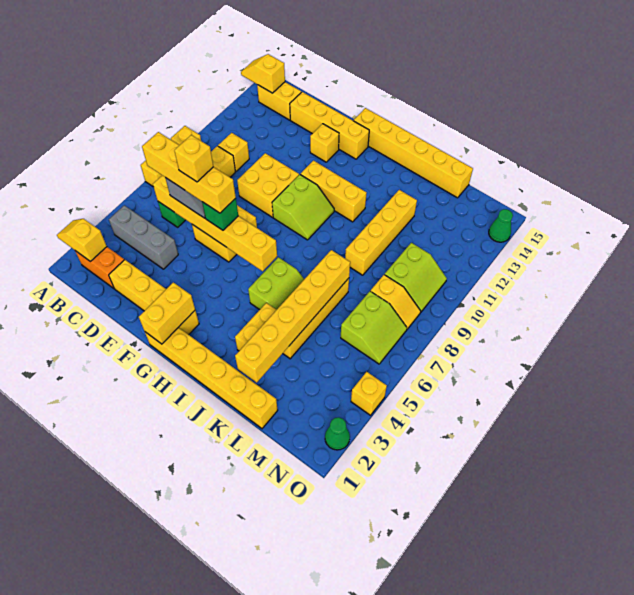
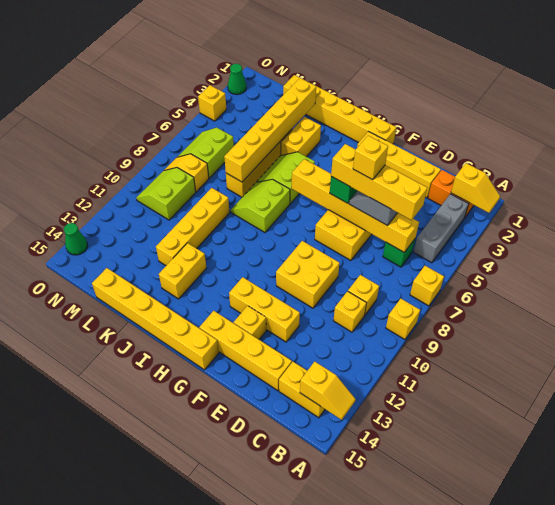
grey 1x3 brick [109,205,178,269] -> grey 1x3 brick turned to [414,194,469,263]
yellow 1x2 brick [139,282,195,344] -> yellow 1x2 brick moved to [159,243,206,299]
lime 2x2 slope [272,175,334,240] -> lime 2x2 slope moved to [231,179,290,232]
yellow 1x3 brick [300,161,367,222] -> yellow 1x3 brick moved to [229,277,300,342]

